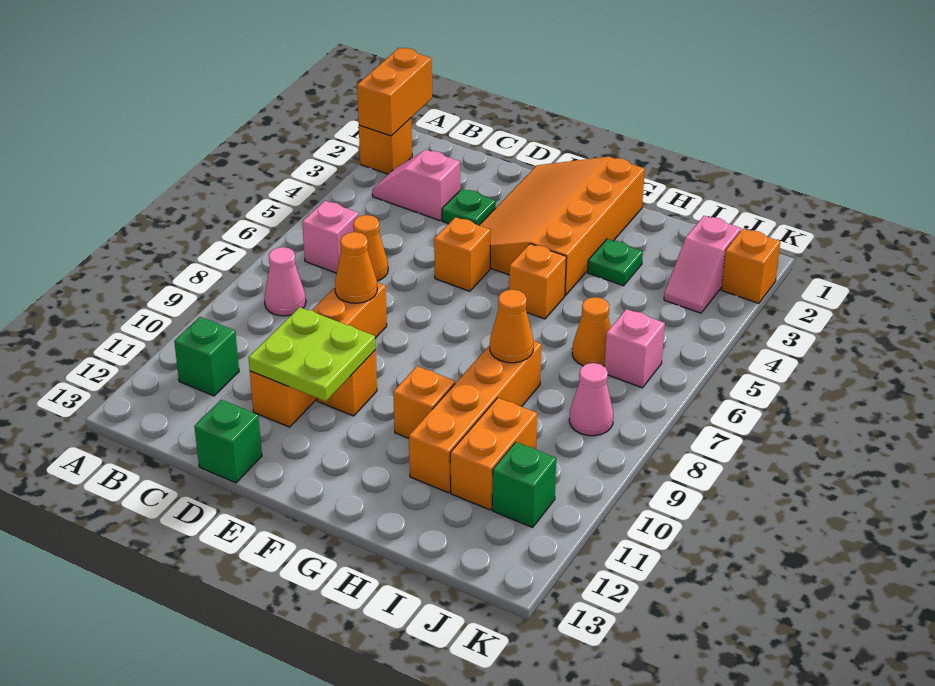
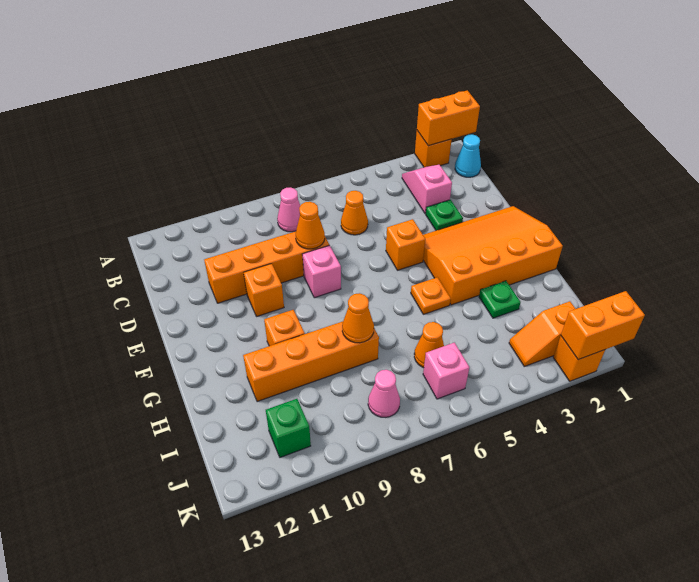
none -> cyan 1x1 cone [455,134,481,177]
pink 1x1 brick [302,201,359,273] -> pink 1x1 brick moved to [302,245,341,298]
green 1x1 brick [174,317,239,396] -> none
lime 2x2 plate [248,307,376,401] -> none
green 1x1 brick [194,400,262,483] -> none
orange 1x1 brick [509,244,566,319] -> orange 1x1 plate [411,277,451,314]
orange 1x2 brick [450,398,537,510] -> orange 1x2 brick moved to [561,291,645,360]
pink 1x2 slope [664,216,741,313] -> orange 1x2 slope [509,301,575,366]

